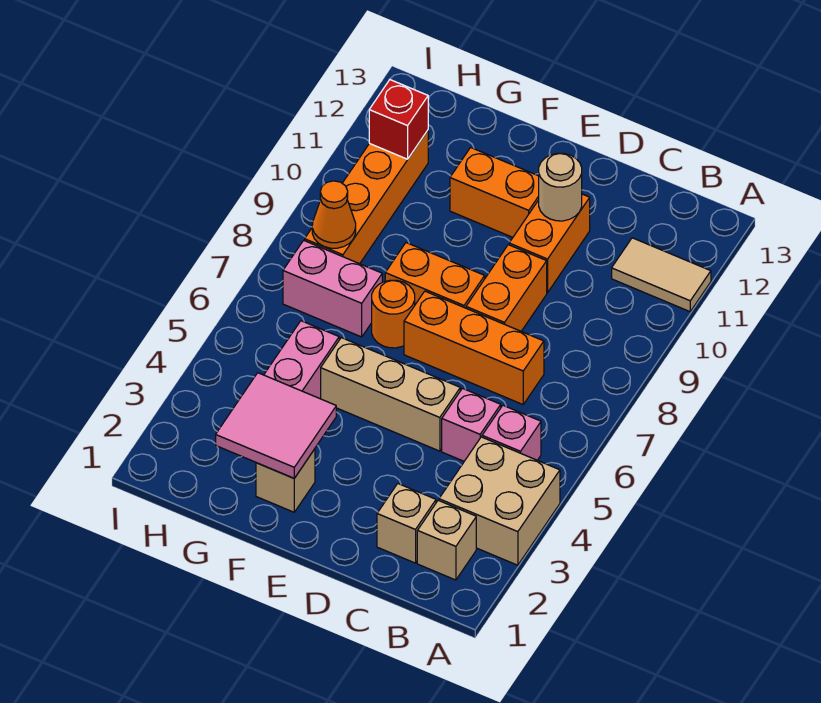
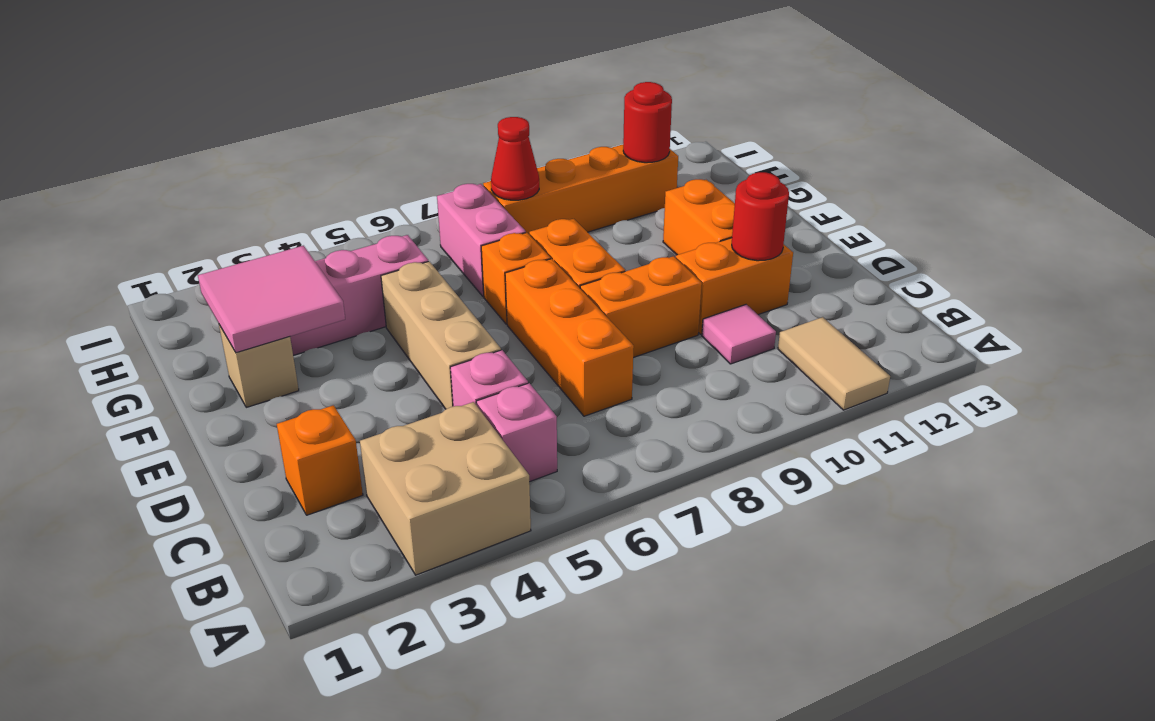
tan 1x1 brick [417,500,476,580] -> none
tan 1x1 brick [377,484,436,563] -> orange 1x1 brick [277,405,363,515]
none -> pink 1x1 tile [702,304,776,364]
tan 1x1 round brick [539,153,582,221] -> red 1x1 round brick [732,172,789,261]
orange 1x1 round brick [372,280,415,348] -> orange 1x1 brick [481,233,551,324]
orange 1x1 cone [312,181,356,248] -> red 1x1 cone [491,117,539,200]
red 1x1 brick [369,80,428,159] -> red 1x1 round brick [623,82,672,163]

